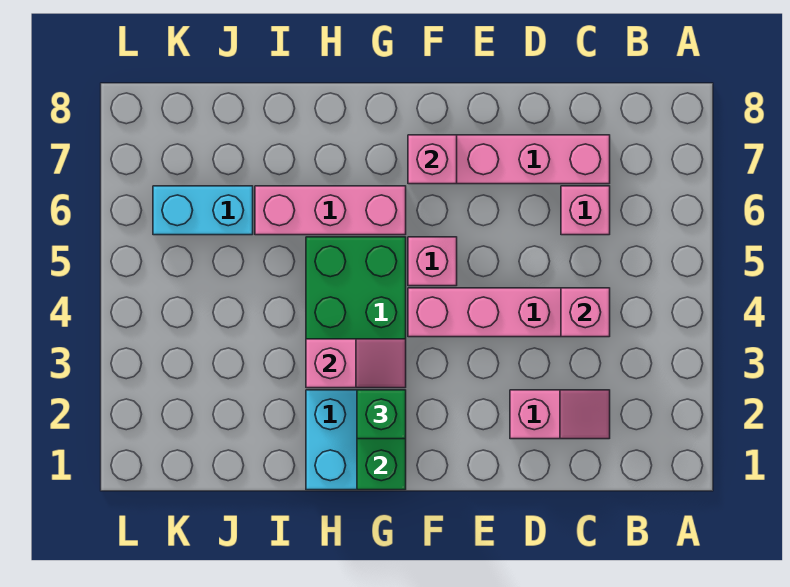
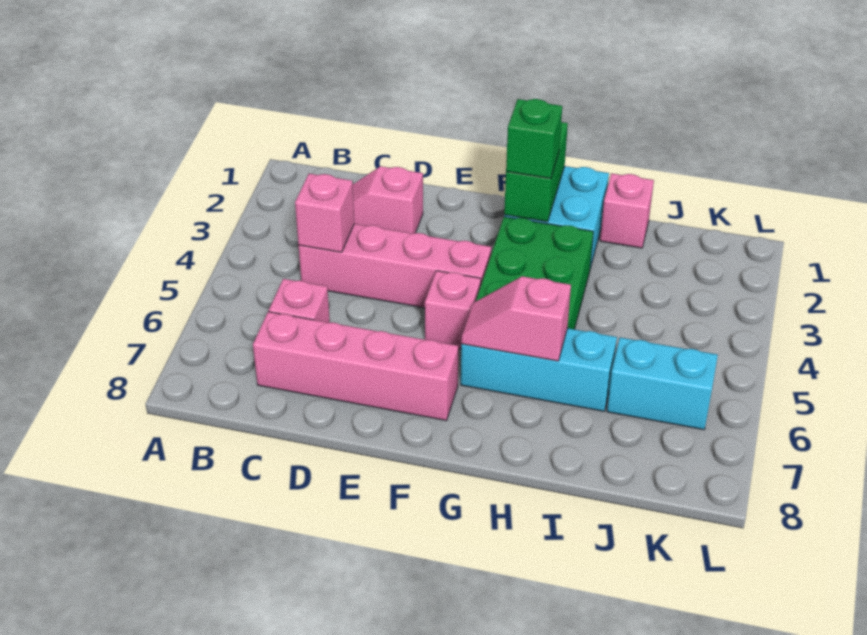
pink 1x1 brick [408,135,457,184] -> pink 1x1 brick moved to [600,173,654,248]
pink 1x2 slope [306,339,406,388] -> pink 1x2 slope moved to [461,276,571,361]
pink 1x3 brick [255,186,406,235] -> cyan 1x3 brick [461,328,617,411]

